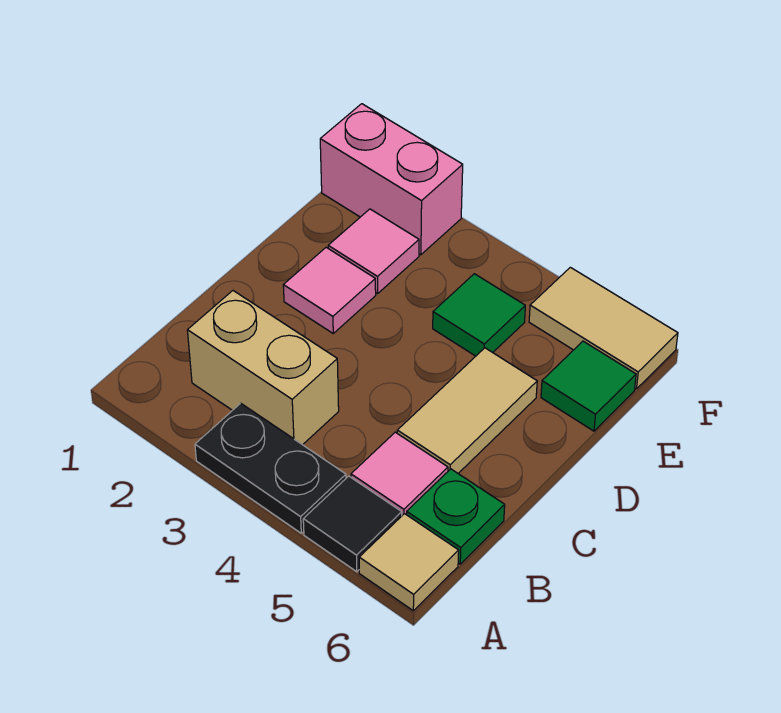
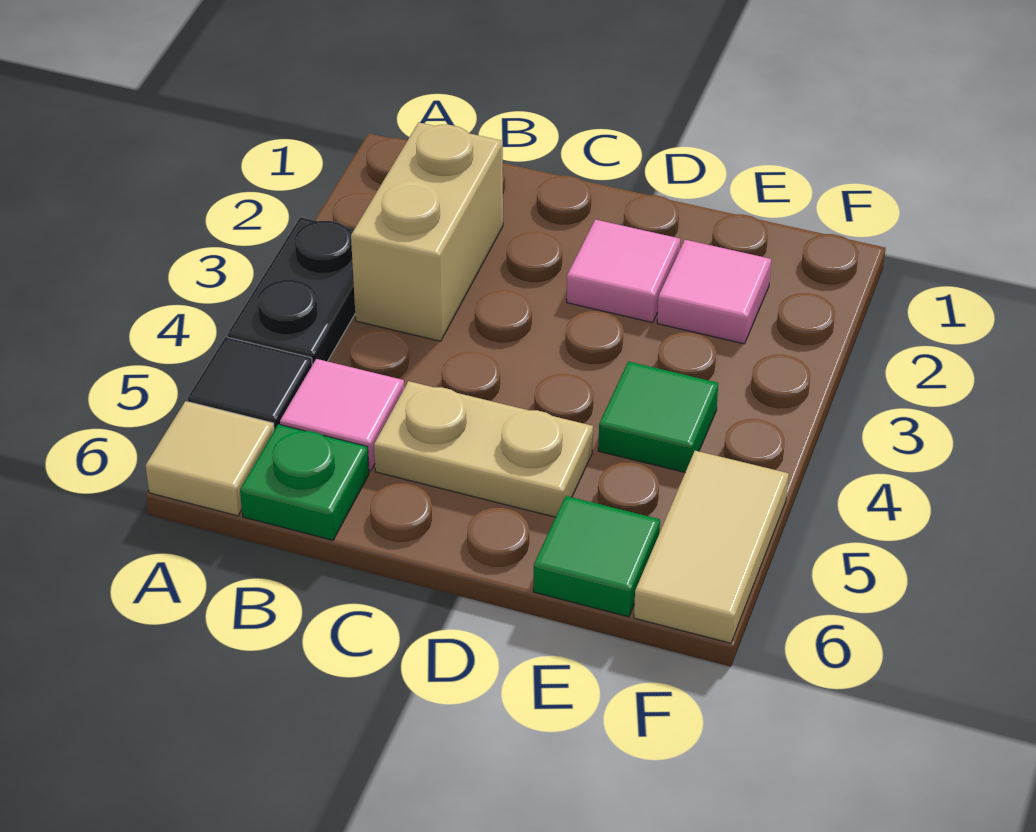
tan 1x2 tile [397,348,537,473] -> tan 1x2 plate [374,381,593,517]
pink 1x2 brick [320,104,463,255] -> none

